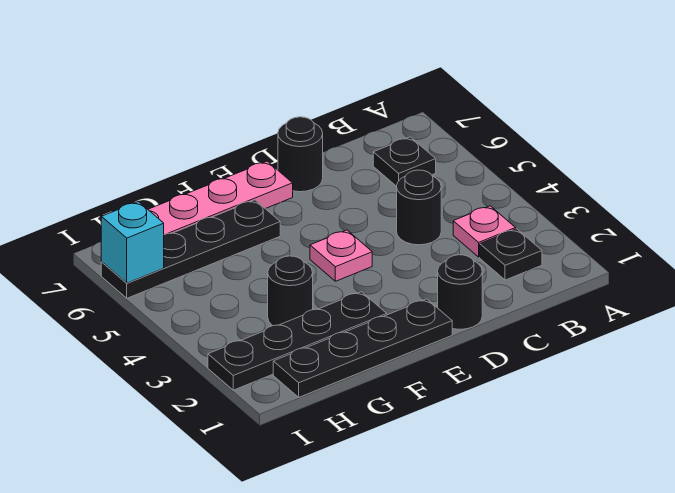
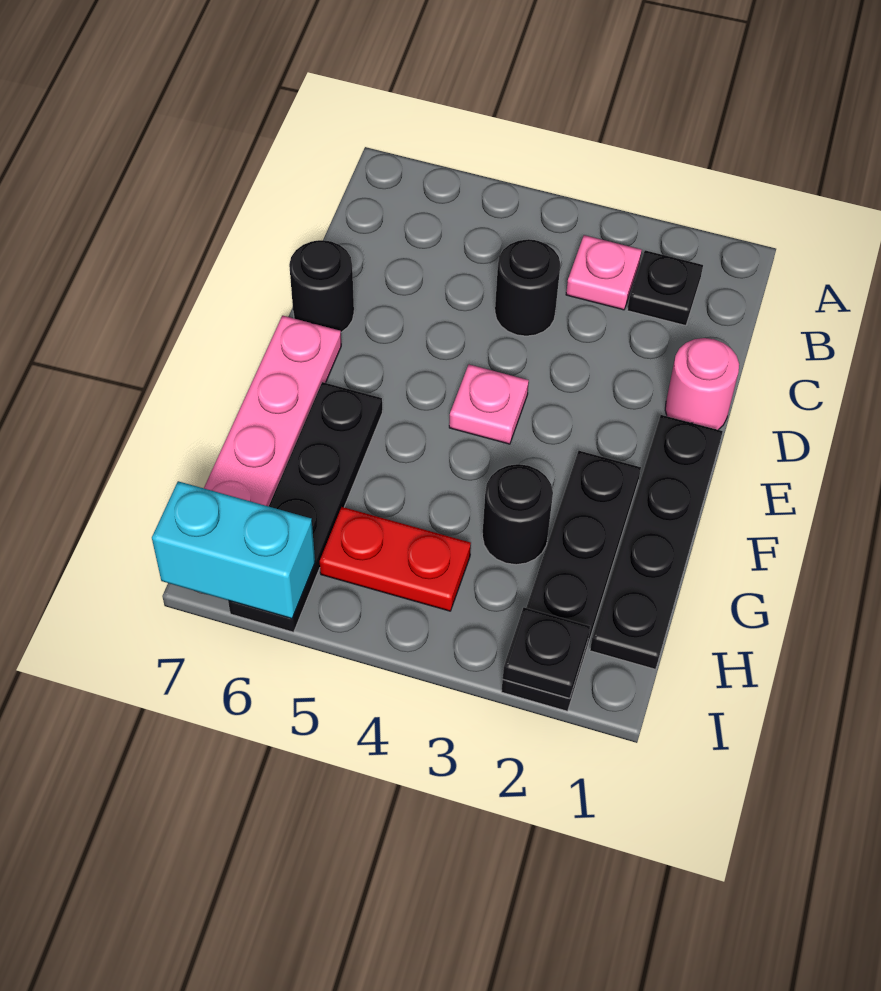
black 1x1 plate [373,137,436,186] -> black 1x1 plate moved to [503,608,590,699]
black 1x1 round brick [438,255,482,329] -> pink 1x1 round brick [665,338,739,430]
none -> red 1x2 plate [320,507,471,611]
cyan 1x1 brick [101,202,164,283] -> cyan 1x2 brick [152,481,315,619]

